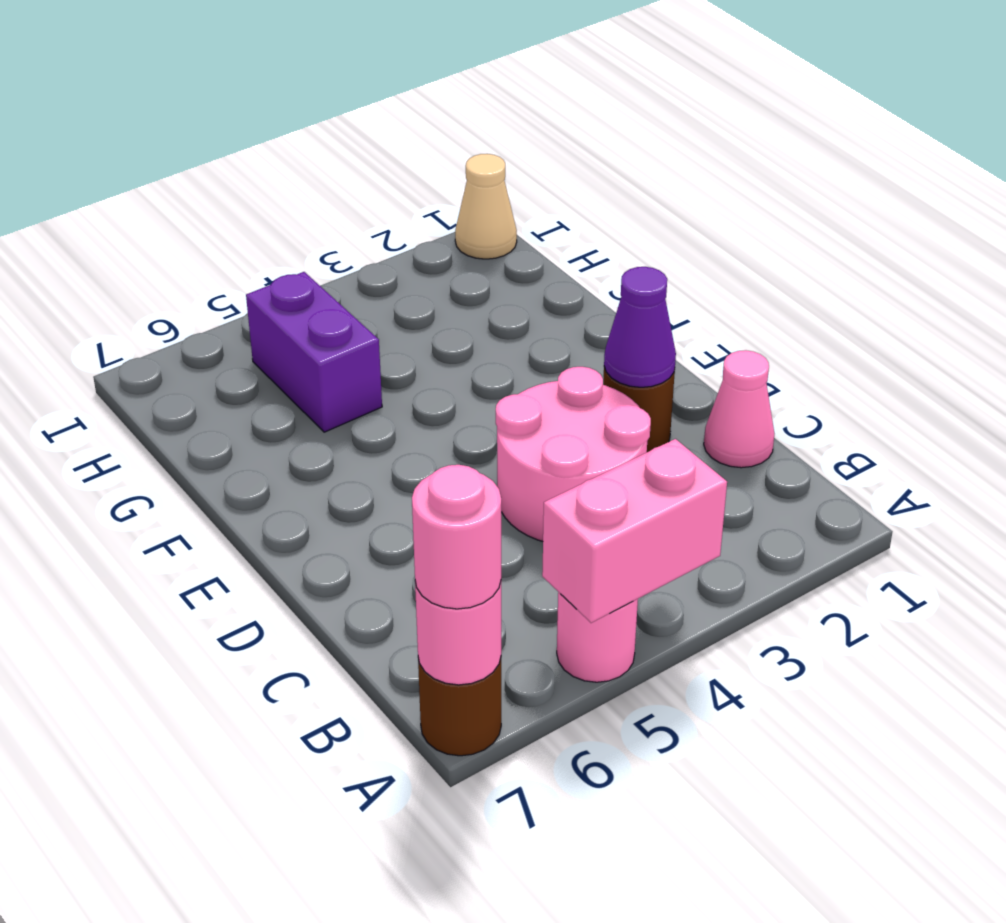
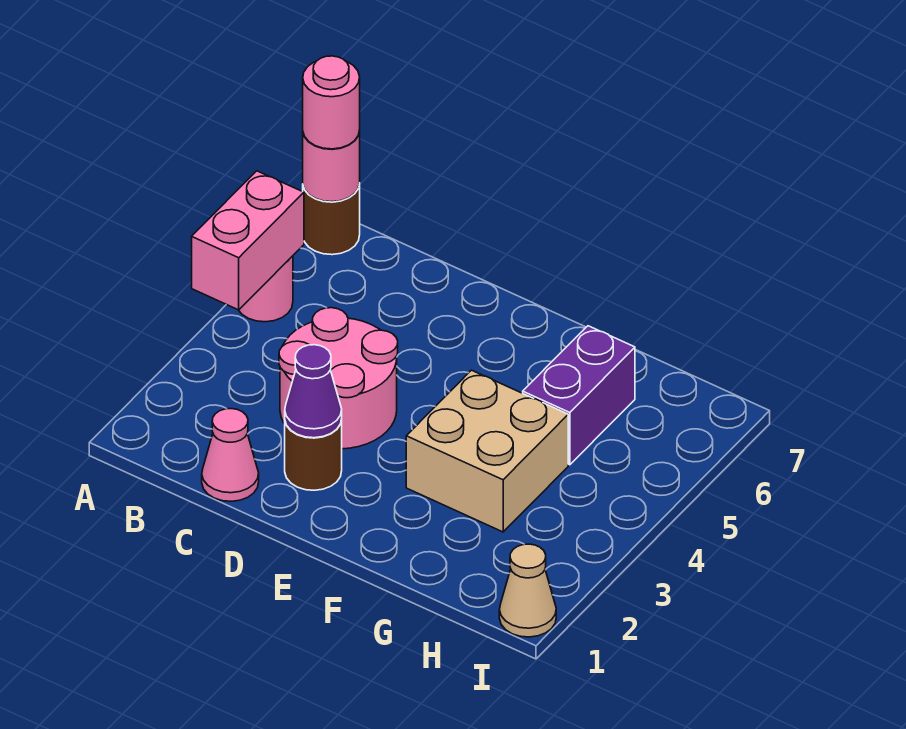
none -> tan 2x2 brick [406,370,568,532]
purple 1x2 brick [246,272,382,432] -> purple 1x2 brick turned to [523,326,635,465]

